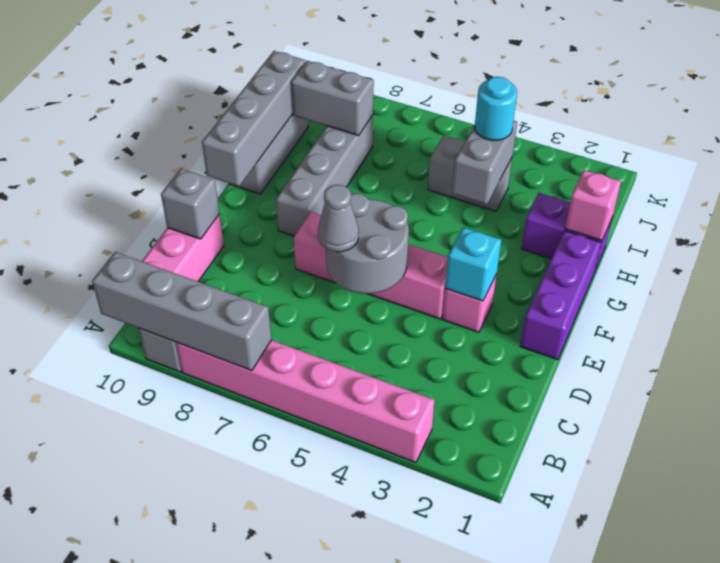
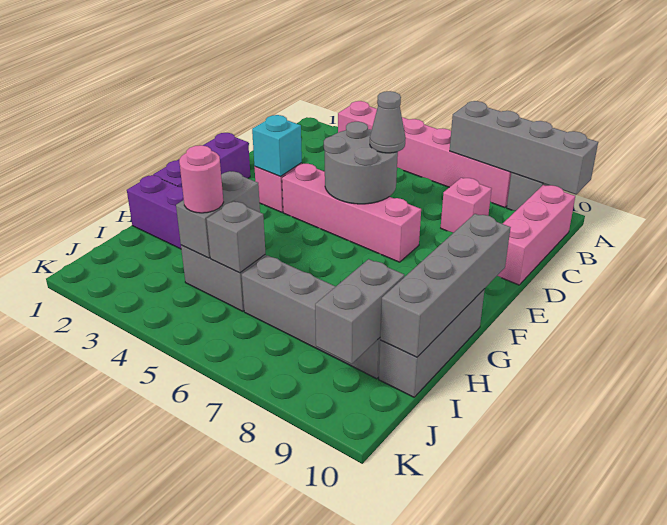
grey 1x1 brick [161,169,219,239] -> grey 1x1 brick moved to [207,201,266,273]
grey 1x4 brick [276,115,373,236] -> grey 1x4 brick turned to [242,255,380,379]
pink 1x1 brick [565,170,621,240] -> pink 1x1 brick moved to [441,178,492,233]
cyan 1x1 round brick [475,77,517,140] -> pink 1x1 round brick [179,145,223,213]
grey 1x2 brick [291,61,374,136] -> grey 1x2 brick turned to [315,259,404,364]

